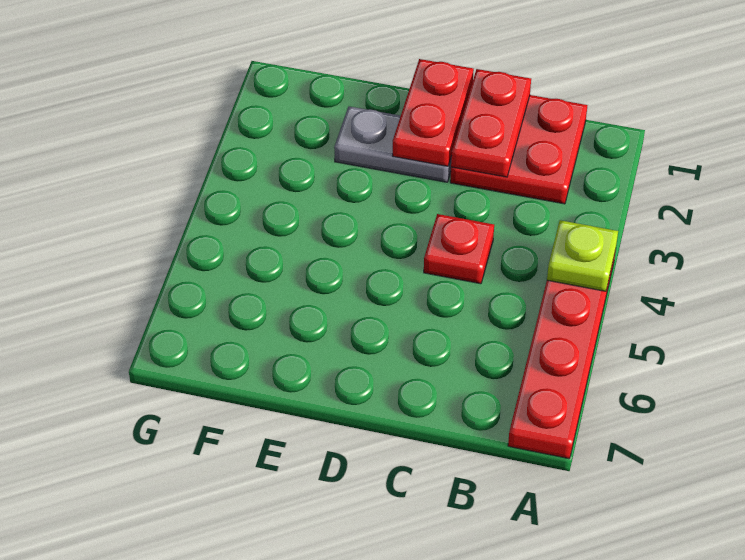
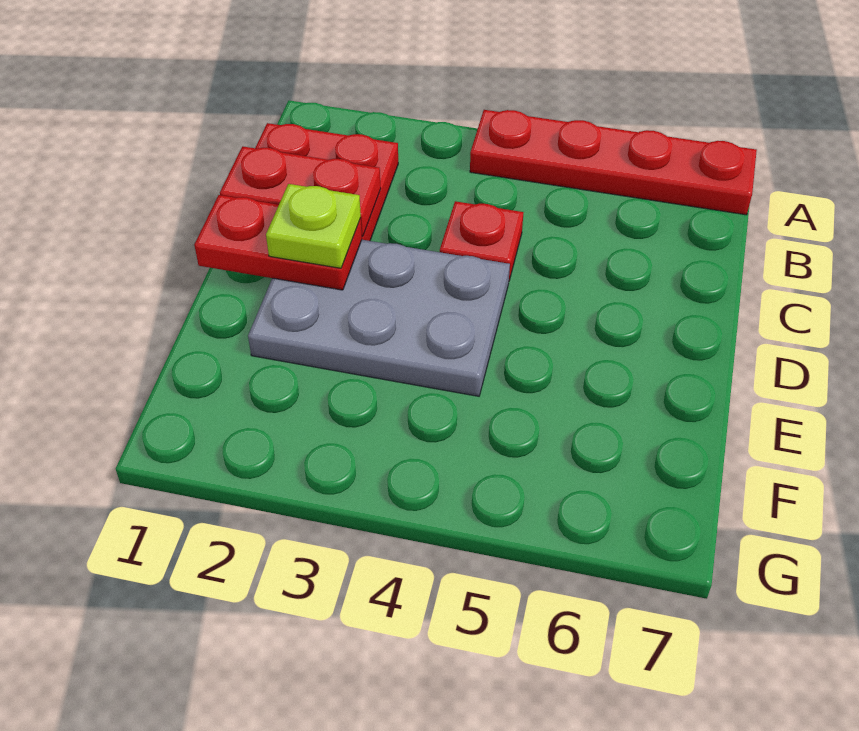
lime 1x1 plate [547,220,618,291] -> lime 1x1 plate moved to [266,184,361,268]
grey 1x2 plate [334,106,451,182] -> grey 2x3 plate [248,240,510,396]

